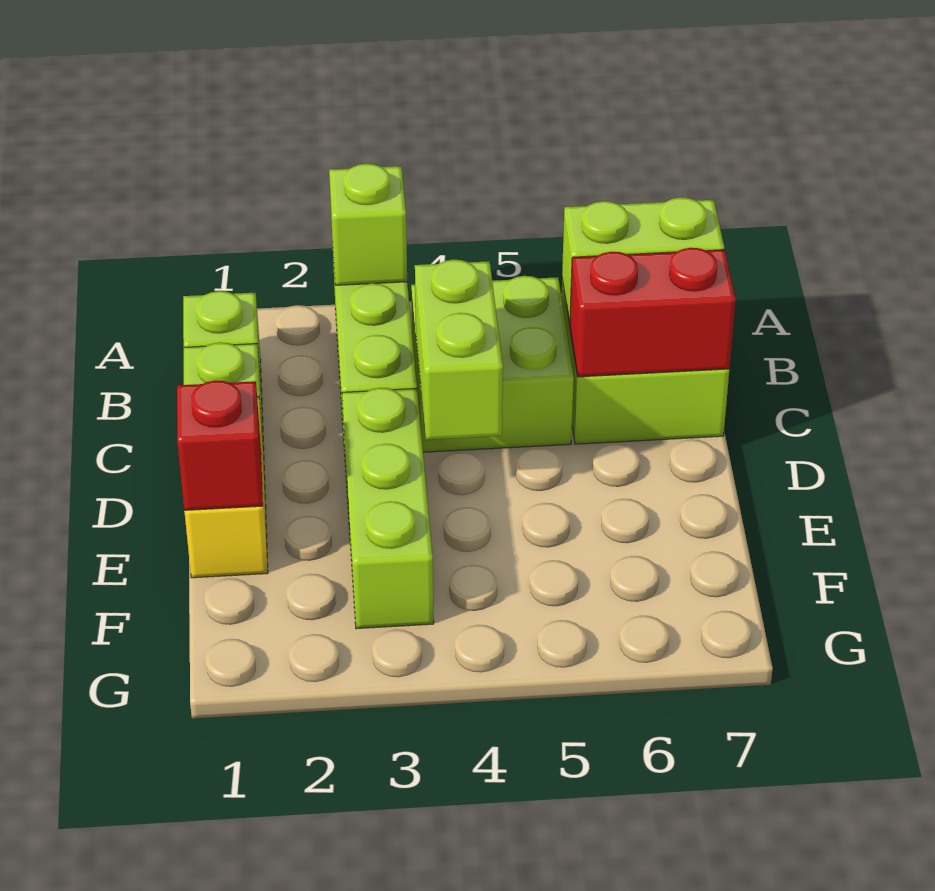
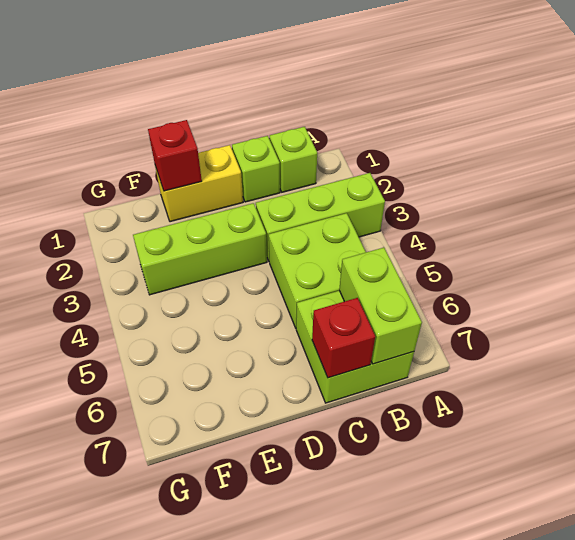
lime 1x1 brick [329,164,407,285] -> none
lime 1x2 brick [415,259,503,440] -> none
red 1x2 brick [570,248,736,377] -> red 1x1 brick [312,298,375,378]

